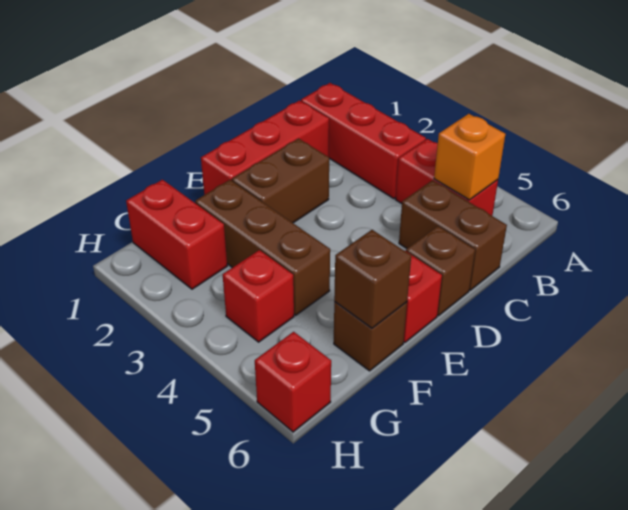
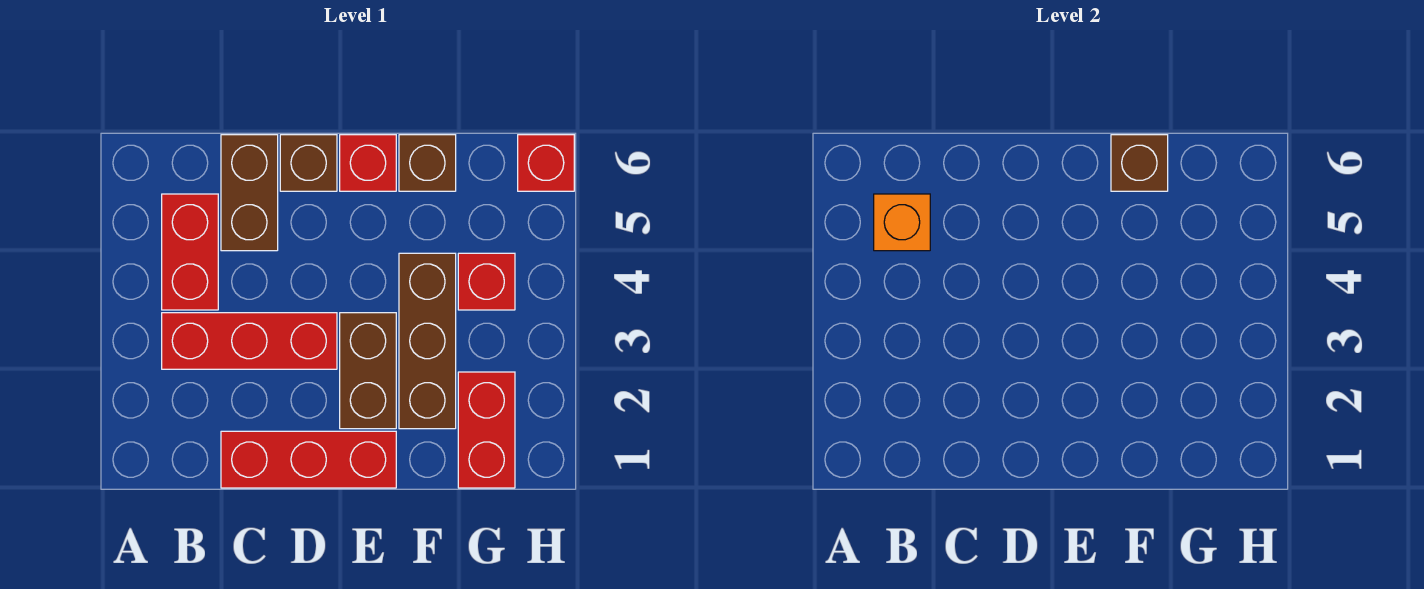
red 1x3 brick [301,83,426,199] -> red 1x3 brick turned to [162,313,337,369]
brown 1x2 brick [232,139,329,223] -> brown 1x2 brick turned to [340,313,396,429]

